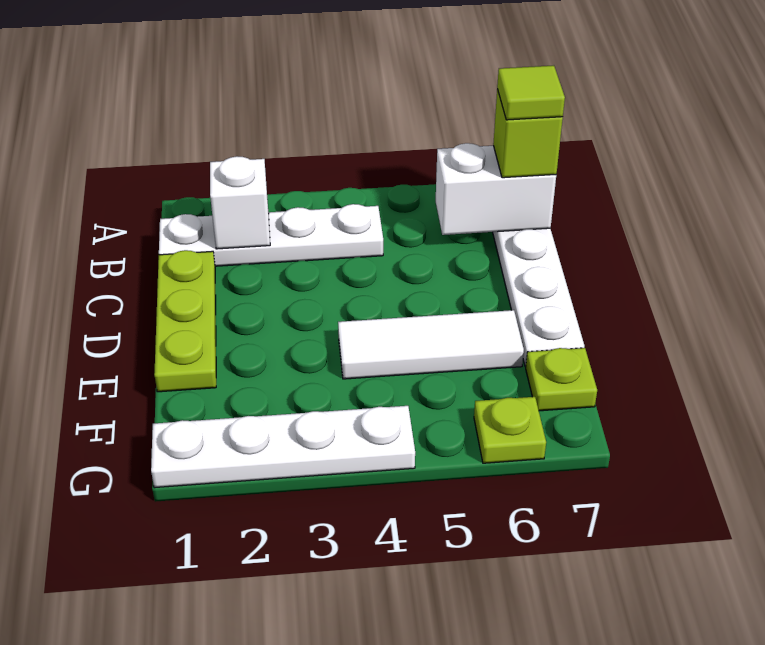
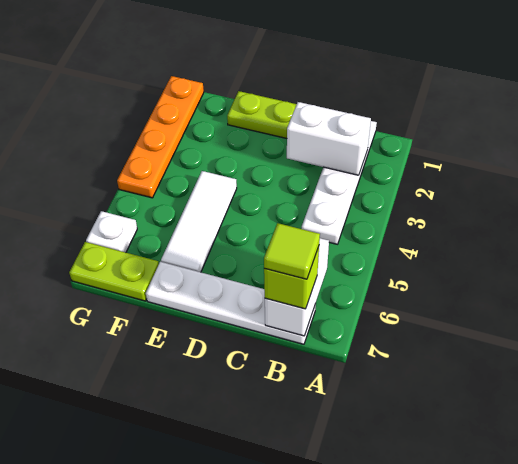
white 1x1 brick [210,156,270,249] -> white 1x2 brick [287,102,371,175]
lime 1x1 plate [526,348,597,411] -> lime 1x2 plate [69,242,159,301]
white 1x4 plate [151,406,415,488] -> orange 1x4 plate [117,76,204,198]
lime 1x1 plate [474,397,546,463] -> white 1x1 plate [86,211,137,252]

